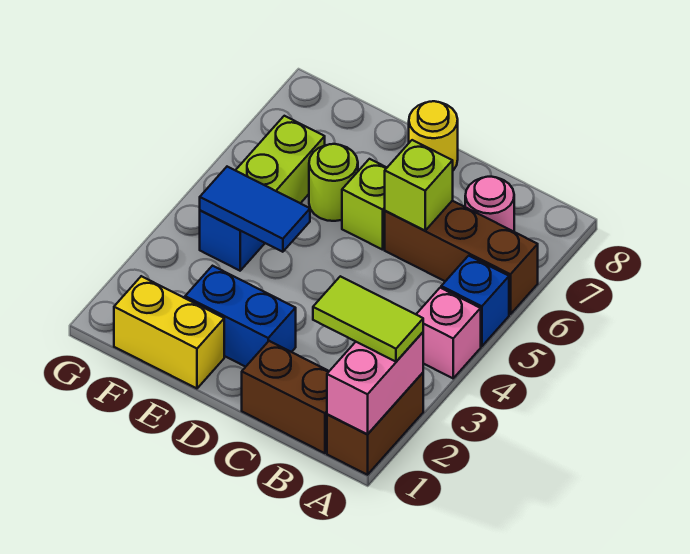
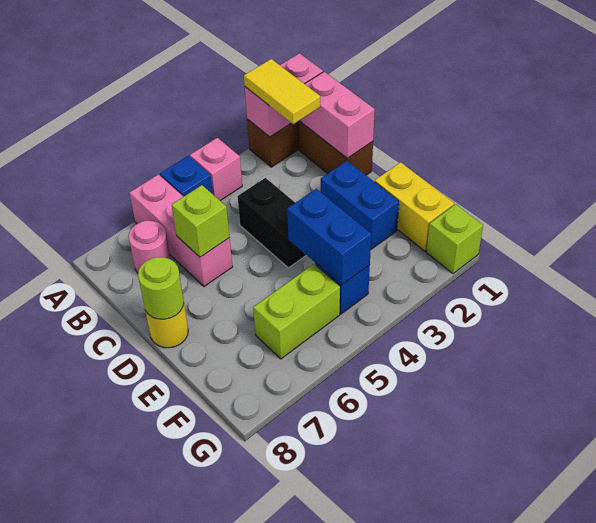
lime 1x2 tile [313,276,423,362] -> yellow 1x2 tile [244,59,320,124]
brown 1x3 brick [385,201,538,314] -> pink 1x3 brick [129,174,233,286]
none -> pink 1x2 brick [299,72,375,158]
none -> black 1x2 brick [238,178,306,268]
lime 1x1 brick [342,159,387,250] -> lime 1x1 brick moved to [427,204,483,274]
blue 1x2 tile [200,167,310,252] -> blue 1x2 brick [287,189,371,285]
lime 1x1 round brick [309,144,358,221] -> lime 1x1 round brick moved to [138,257,184,319]

